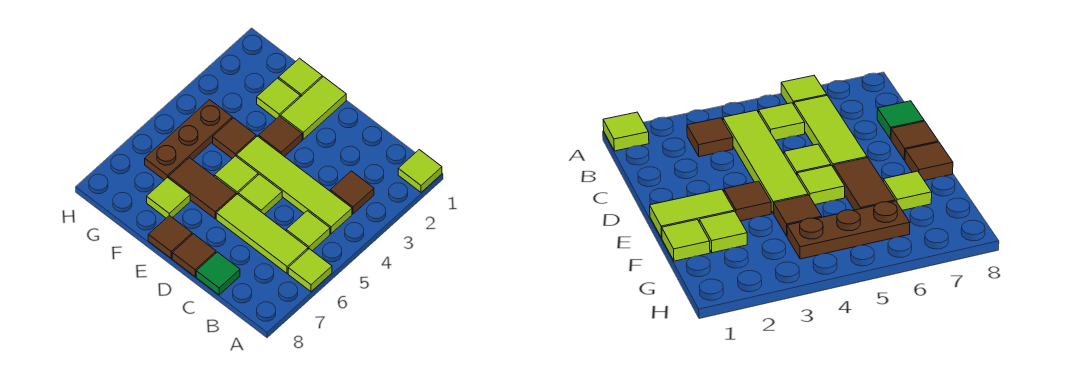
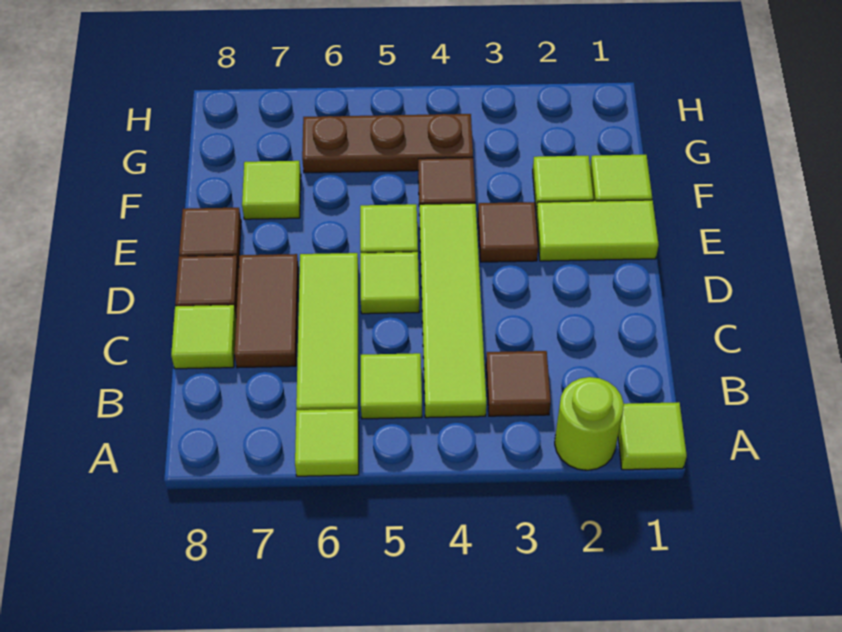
none -> lime 1x1 round brick [555,377,624,470]
green 1x1 tile [196,252,240,295] -> lime 1x1 tile [171,305,236,369]
brown 1x2 tile [169,158,236,219] -> brown 1x2 tile moved to [234,254,299,368]

